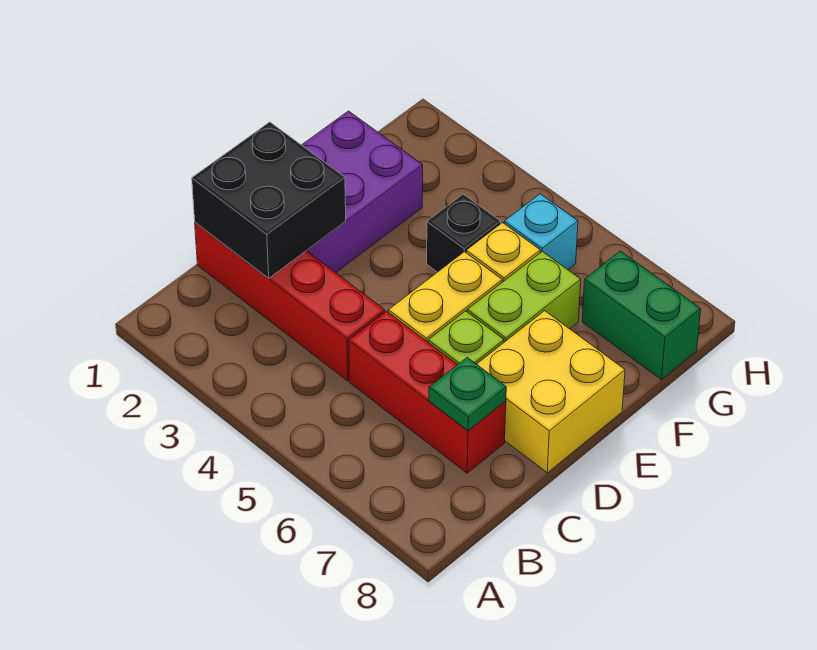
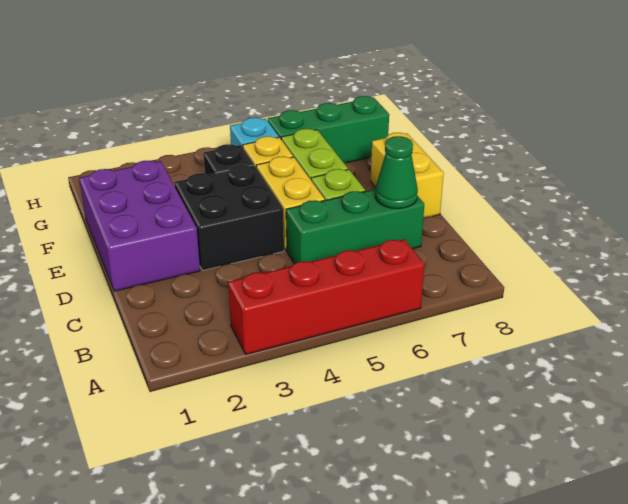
red 1x4 brick [195,223,385,381] -> red 1x4 brick moved to [228,239,424,354]
black 2x2 brick [192,122,346,278] -> black 2x2 brick moved to [174,165,284,270]
red 1x3 brick [349,311,506,473] -> green 1x3 brick [286,189,424,264]
green 1x1 plate [429,357,506,431] -> green 1x1 cone [375,136,418,209]
yellow 2x2 brick [477,311,625,473] -> yellow 1x2 brick [371,133,444,218]
green 1x2 brick [582,251,701,380] -> green 1x3 brick [268,96,389,163]

